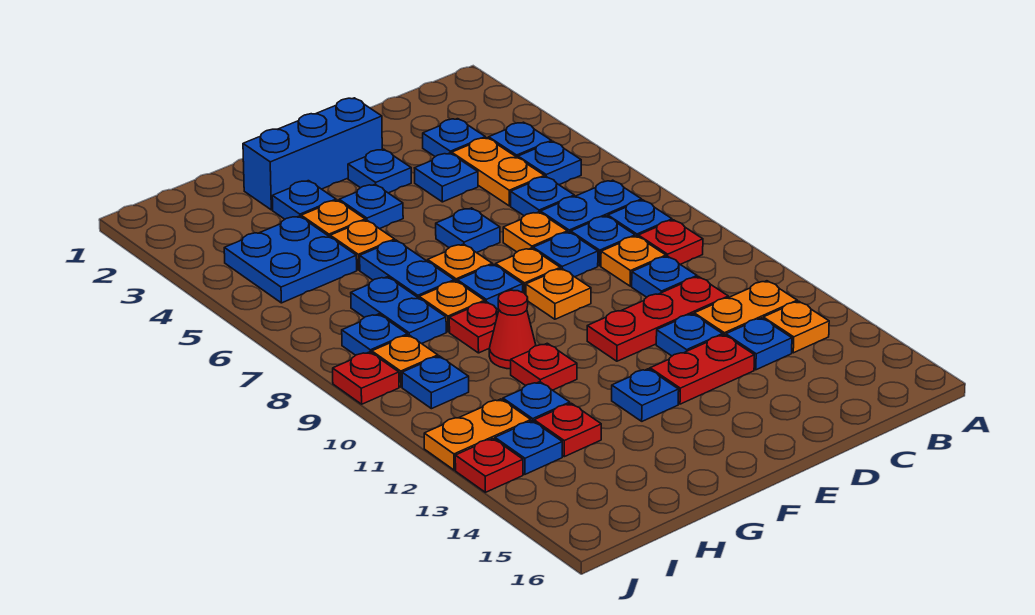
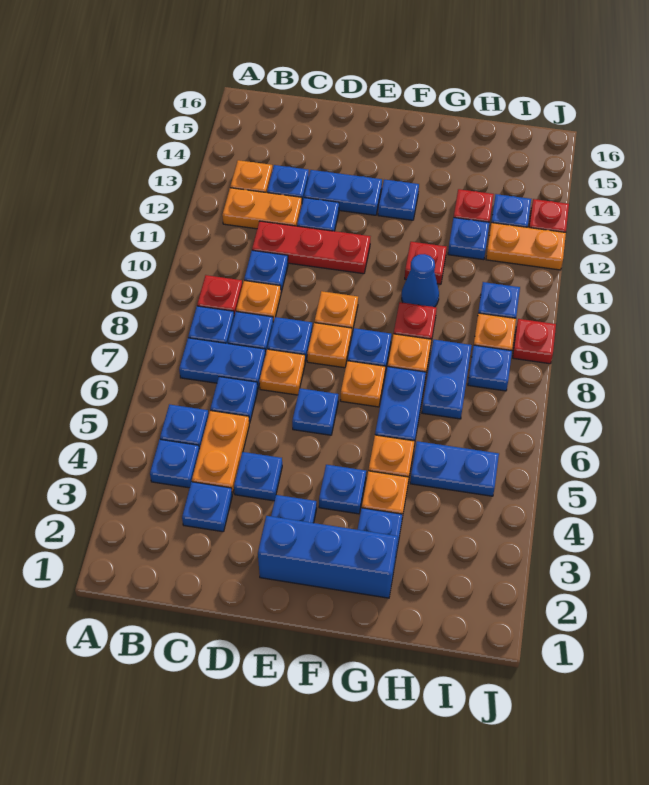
red 1x2 plate [650,335,754,404] -> blue 1x2 plate [304,170,382,215]
red 1x1 cone [489,290,536,369] -> blue 1x1 cone [402,254,439,307]
blue 2x2 plate [224,216,357,303] -> blue 1x2 plate [410,441,499,496]

